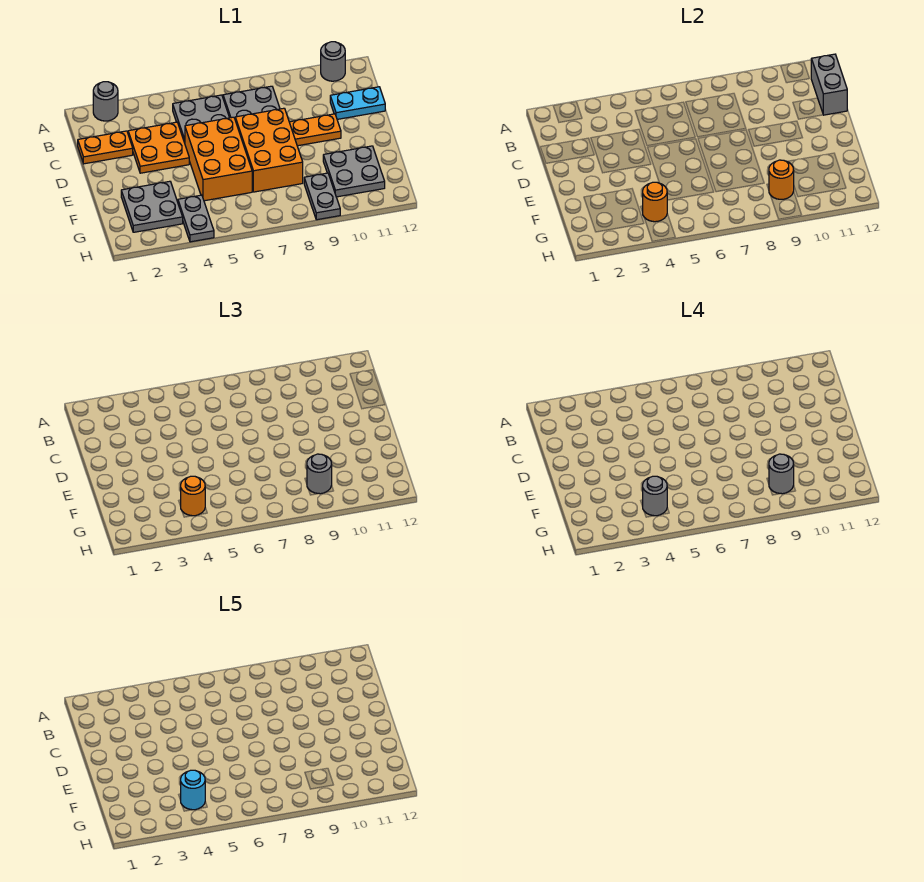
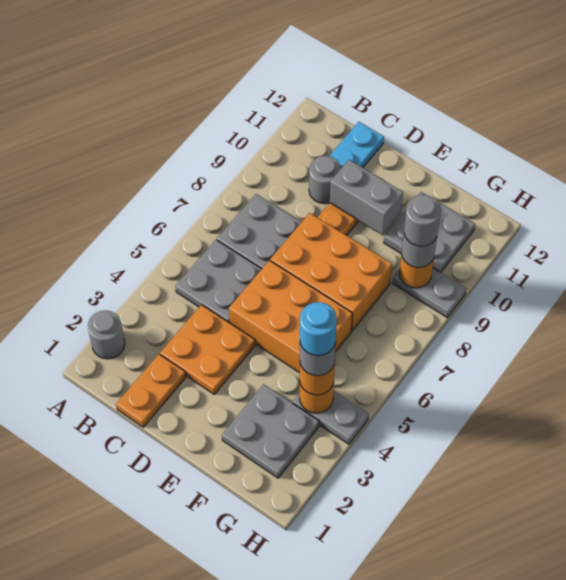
grey 1x1 round brick [321,42,345,81] -> grey 1x1 round brick moved to [309,156,341,204]
grey 1x2 brick [811,54,847,115] -> grey 1x2 brick moved to [330,160,403,235]

